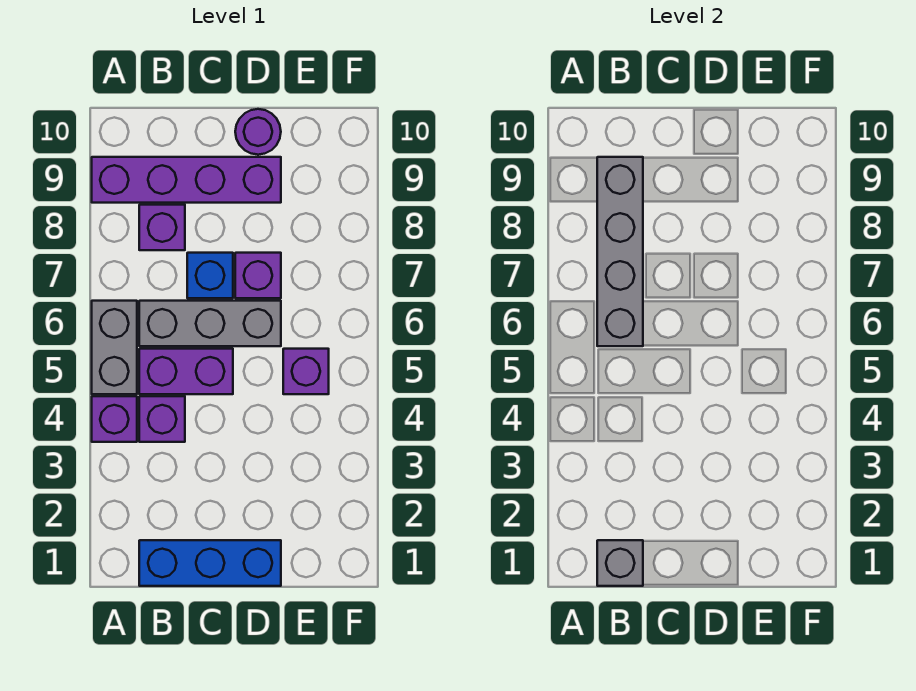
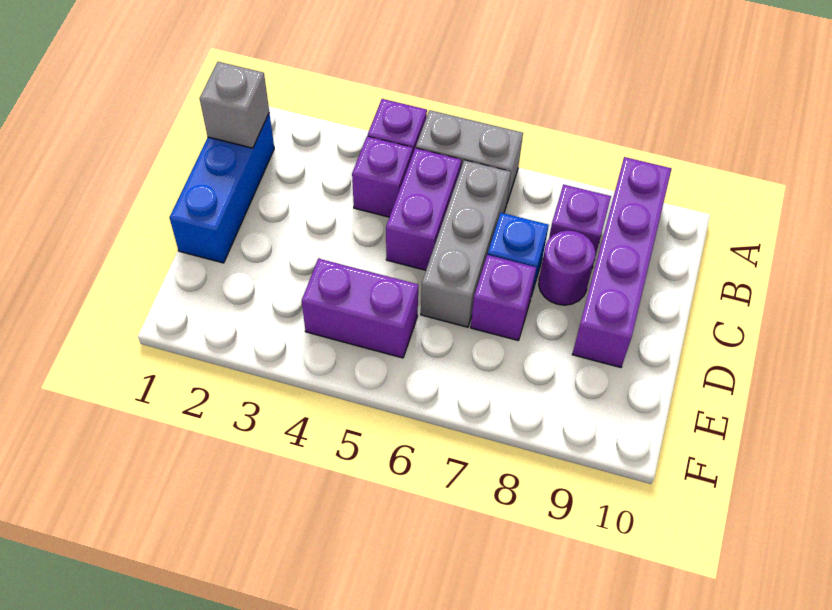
grey 1x4 brick [597,157,643,346] -> none
purple 1x1 round brick [235,109,281,155] -> purple 1x1 round brick moved to [539,231,595,305]
purple 1x1 brick [283,349,329,394] -> purple 1x2 brick [302,258,418,358]

